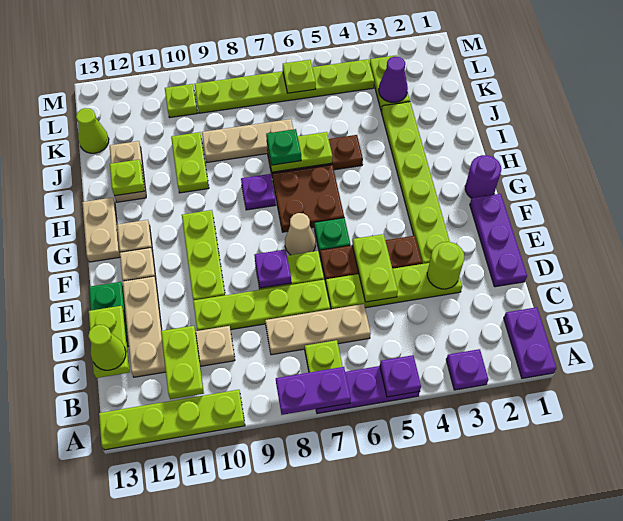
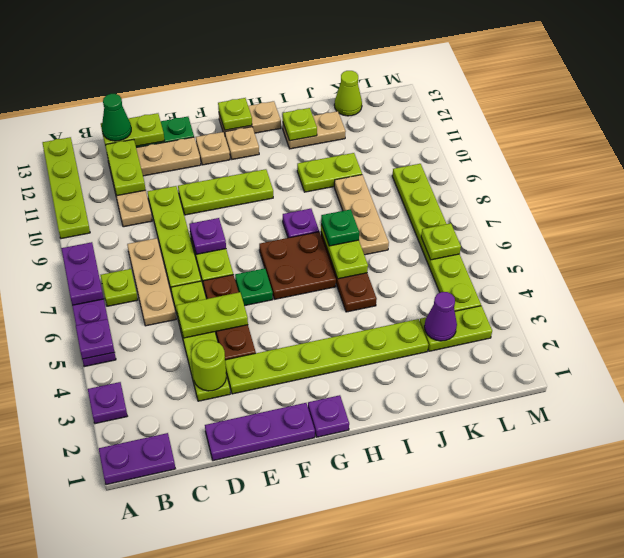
lime 1x2 plate [161,326,204,399] -> lime 1x2 plate turned to [105,139,146,196]
lime 1x1 cone [88,325,126,370] -> green 1x1 cone [102,94,131,141]
tan 1x1 cone [285,213,316,255] -> none
purple 1x1 round brick [465,155,501,198] -> purple 1x1 plate [308,395,349,437]
lime 1x1 plate [165,84,197,118] -> lime 1x1 plate moved to [218,98,252,130]

